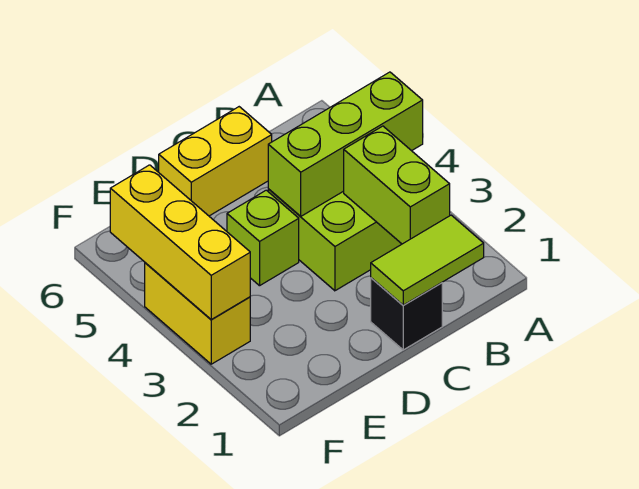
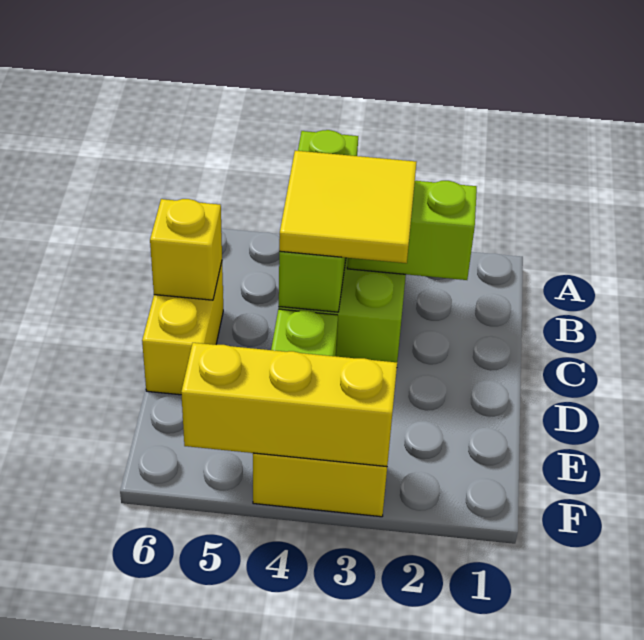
lime 1x2 tile [371,215,484,305] -> none
none -> yellow 2x2 tile [279,151,417,263]
black 1x1 brick [371,278,442,350] -> none
none -> yellow 1x1 brick [150,199,222,300]

